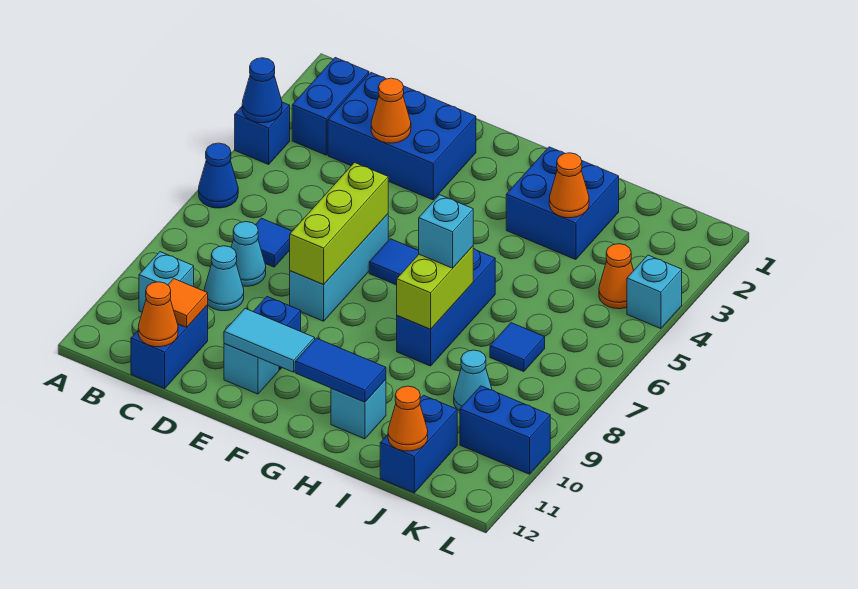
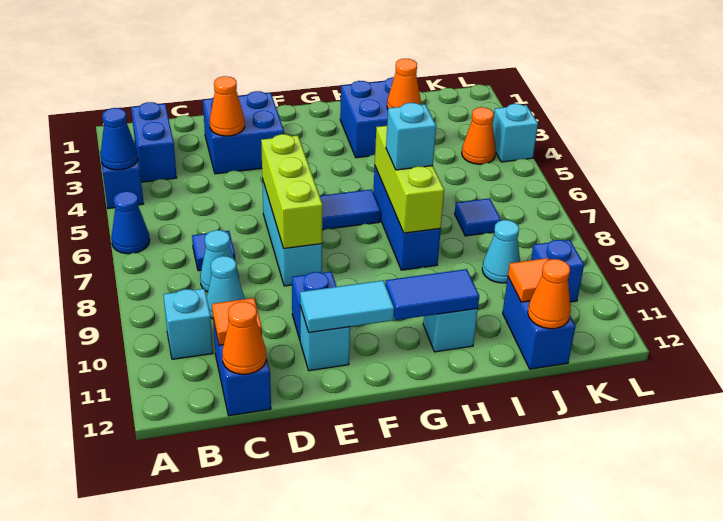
blue 2x3 brick [328,73,476,200] -> blue 2x2 brick [203,91,284,174]
lime 1x2 brick [397,246,473,329] -> lime 1x3 brick [375,126,444,233]
none -> orange 1x1 tile [508,258,549,302]
blue 1x2 brick [460,386,550,474] -> blue 1x1 brick [531,240,584,302]

